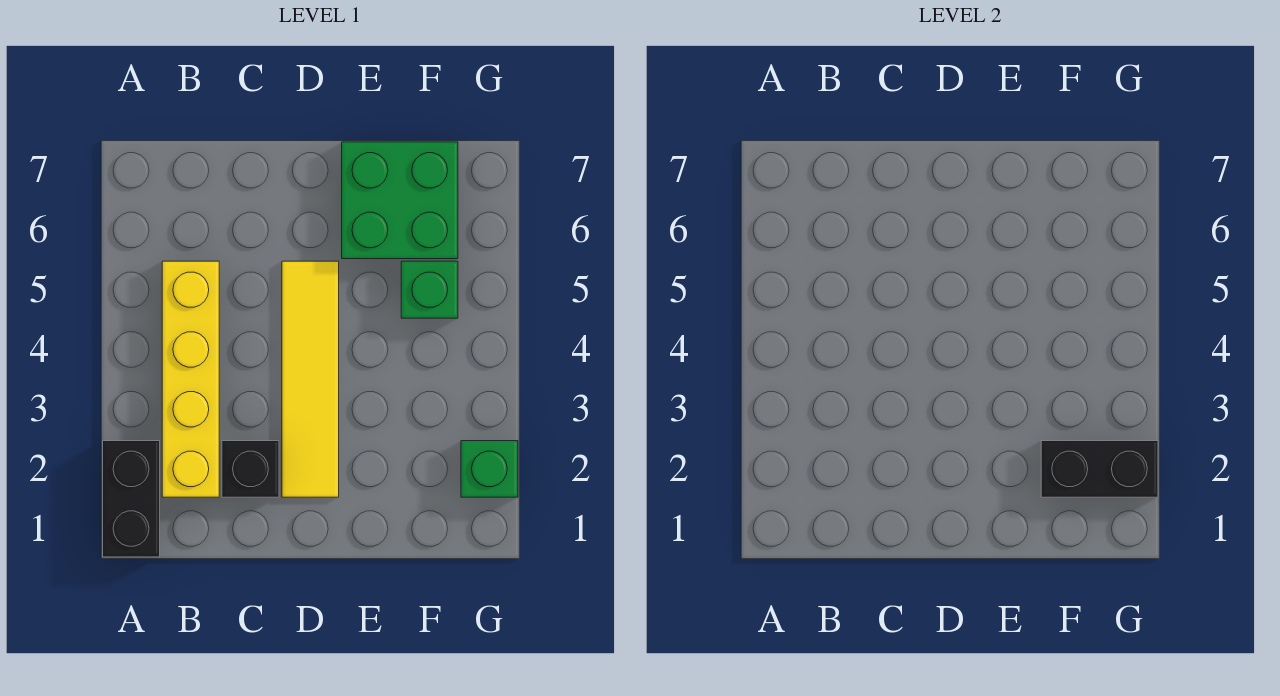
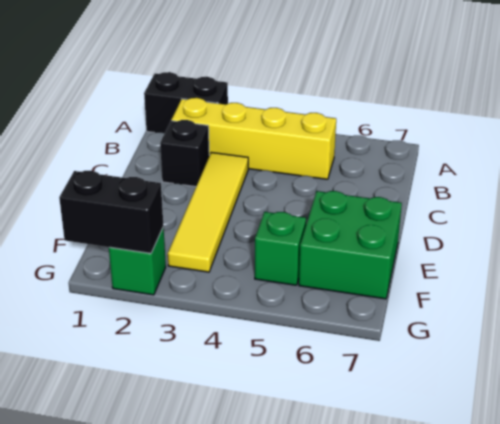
yellow 1x4 tile [282,261,339,497] -> yellow 1x4 tile turned to [168,152,248,272]
black 1x2 brick [1041,441,1158,497] -> black 1x2 brick turned to [59,171,163,253]

